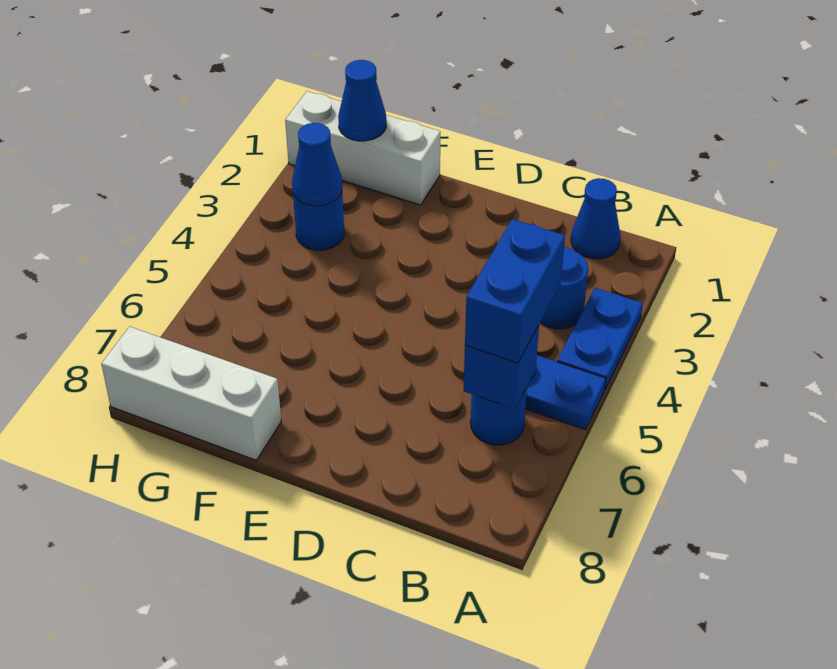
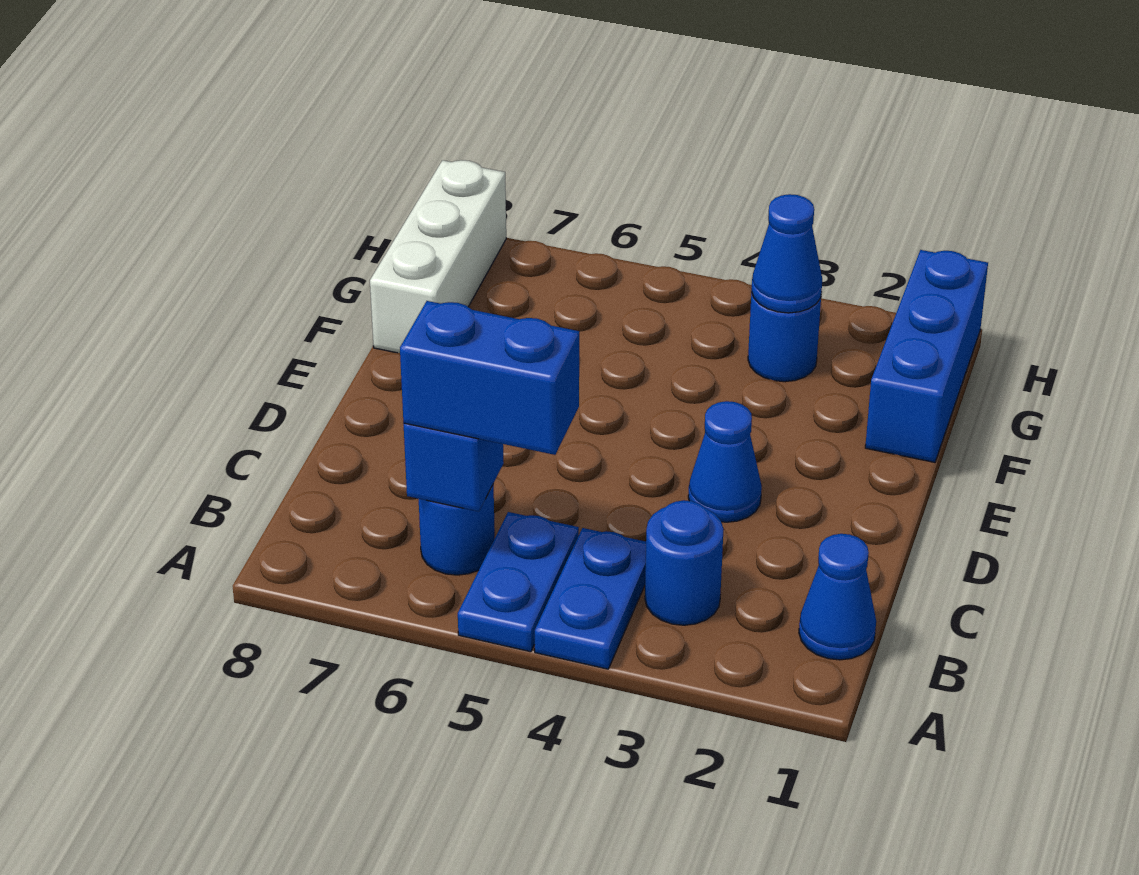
blue 1x2 plate [557,288,643,389] -> blue 1x2 plate turned to [535,528,646,669]
white 1x3 brick [285,91,440,205] -> blue 1x3 brick [865,250,988,462]
blue 1x1 cone [338,60,386,141] -> blue 1x1 cone moved to [688,401,762,522]

